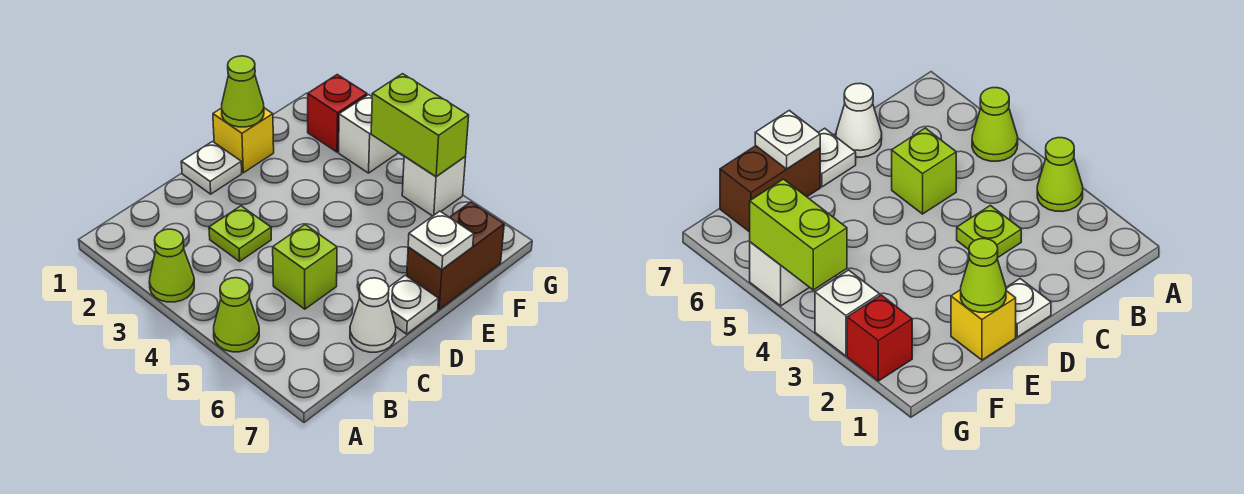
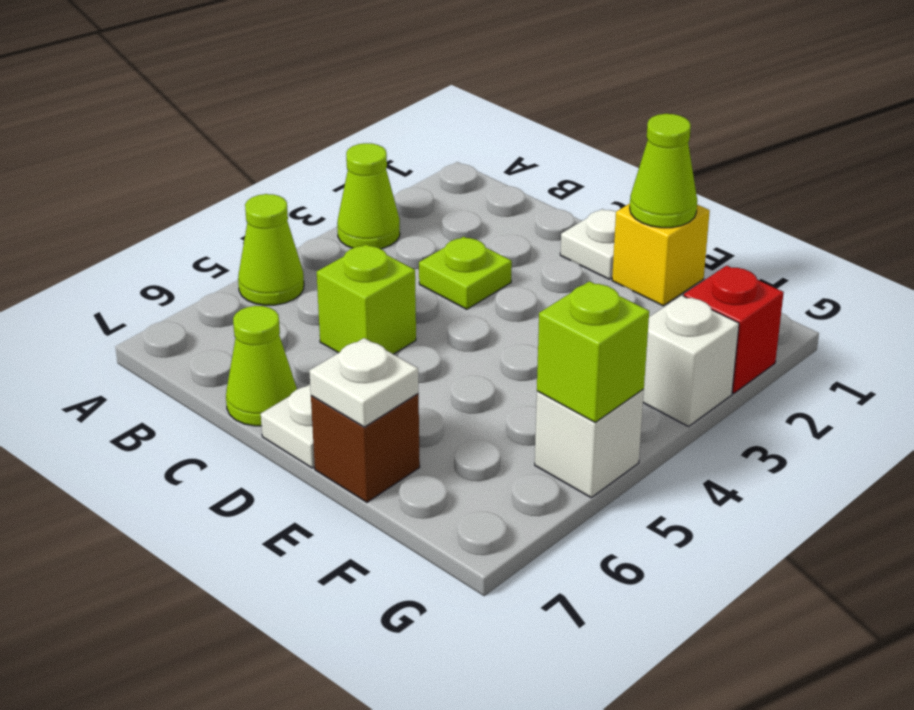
white 1x1 cone [350,278,396,352] -> lime 1x1 cone [226,306,297,426]
brown 1x2 brick [407,202,504,309] -> brown 1x1 brick [311,394,420,502]
lime 1x2 brick [371,74,469,177] -> lime 1x1 brick [537,281,649,422]

